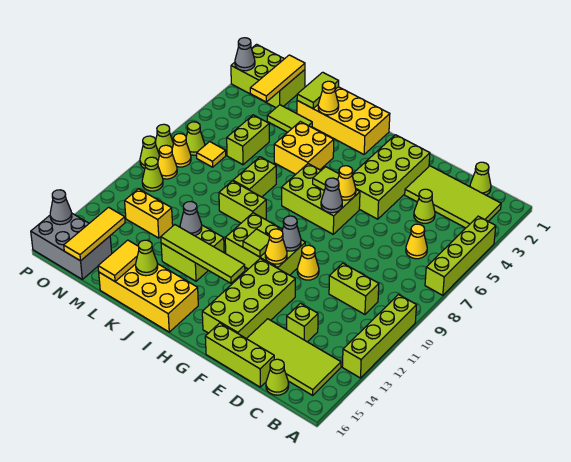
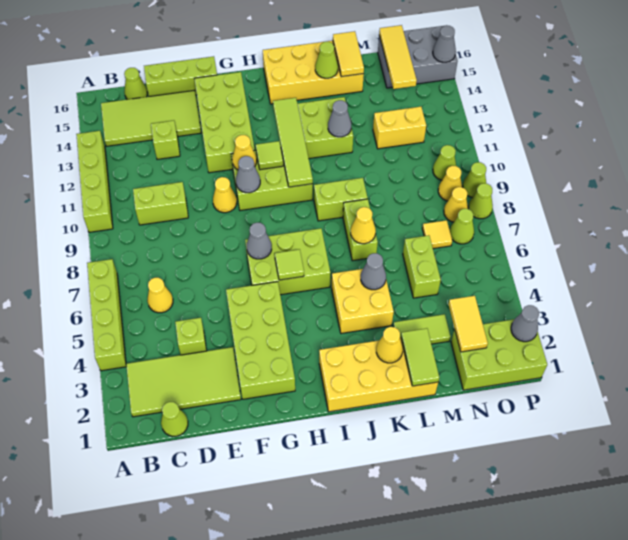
lime 1x1 cone [414,189,435,223] -> lime 1x1 brick [175,318,206,355]
yellow 1x1 cone [338,166,356,200] -> yellow 1x1 cone moved to [351,207,376,244]
lime 1x4 tile [161,225,245,283] -> lime 1x4 tile turned to [273,98,313,187]
none -> grey 1x1 cone [361,253,386,290]
yellow 1x3 tile [250,55,305,102] -> yellow 1x2 tile [448,296,488,352]

